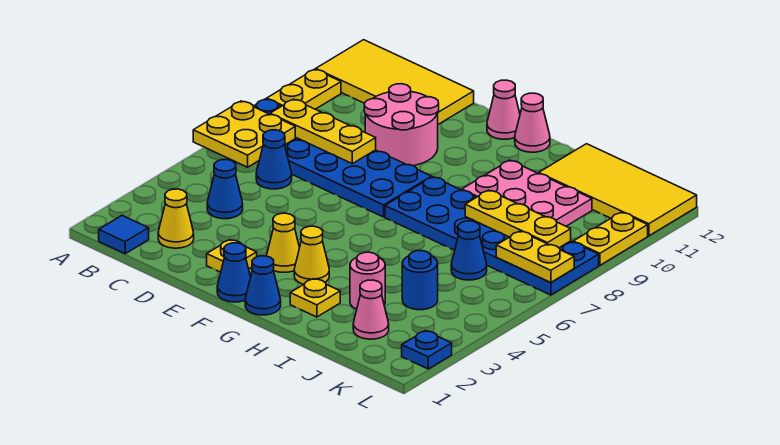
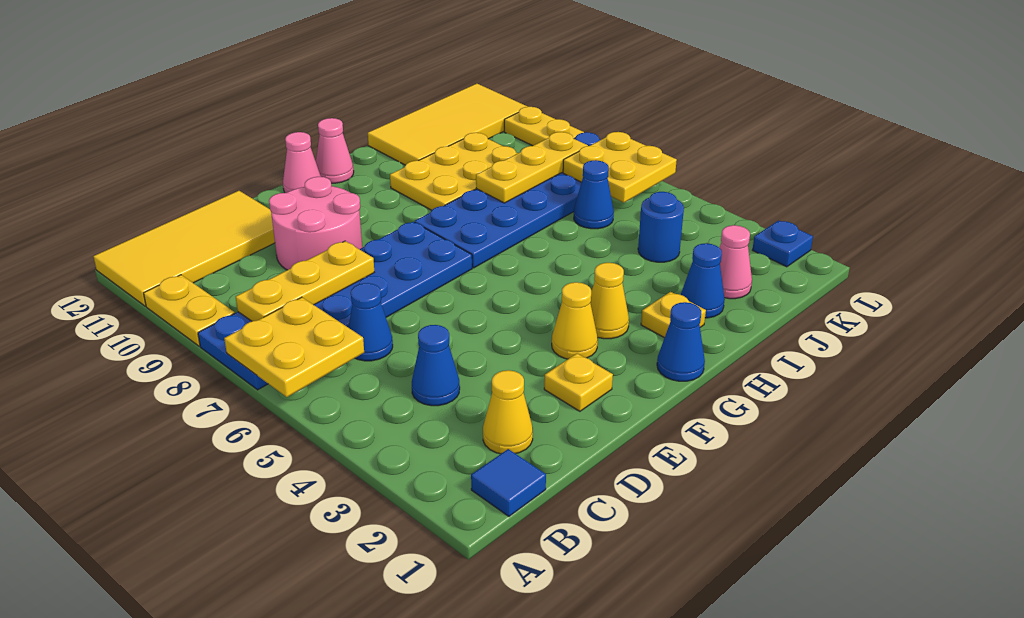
blue 1x1 cone [217,243,251,302] -> blue 1x1 cone moved to [681,243,725,318]
pink 2x3 plate [462,160,592,226] -> yellow 2x3 plate [390,133,518,210]
pink 1x1 round brick [350,252,385,309] -> none
yellow 1x2 plate [496,231,574,283] -> yellow 2x2 plate [563,132,677,203]

